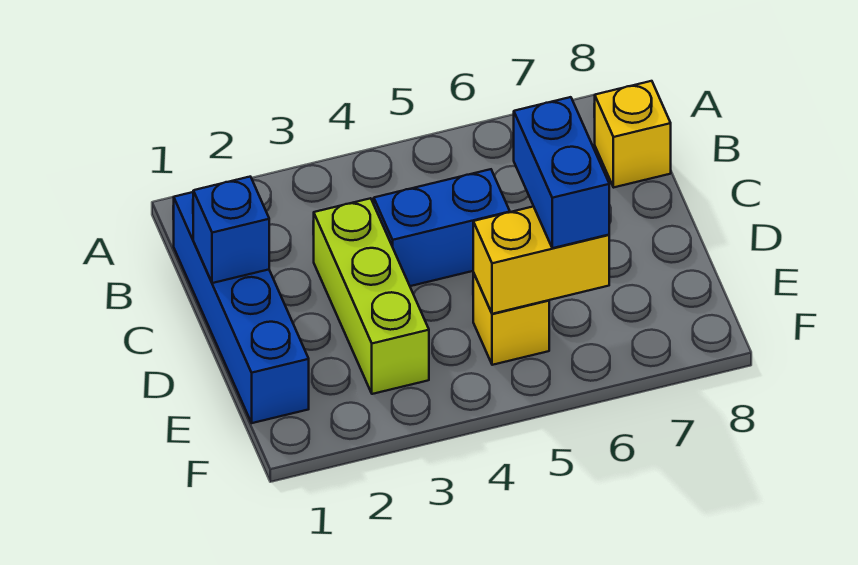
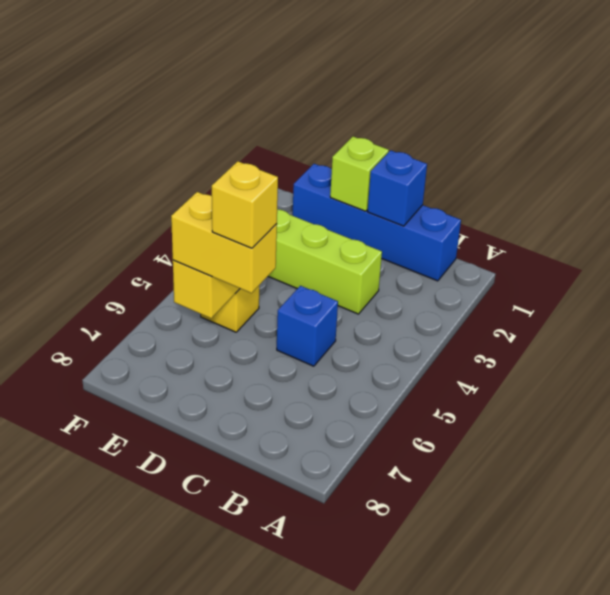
yellow 1x1 brick [595,81,671,187] -> yellow 1x1 brick moved to [212,161,278,248]
blue 1x2 brick [374,169,510,286] -> blue 1x1 brick [277,286,338,366]
none -> lime 1x1 brick [330,137,389,211]
blue 1x2 brick [514,97,609,248] -> yellow 1x2 brick [171,192,277,293]

